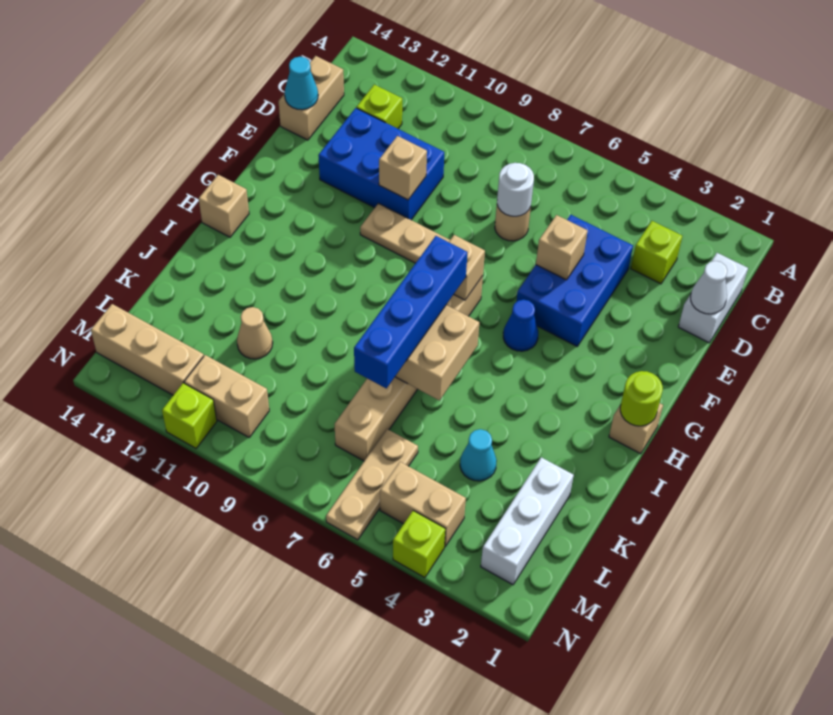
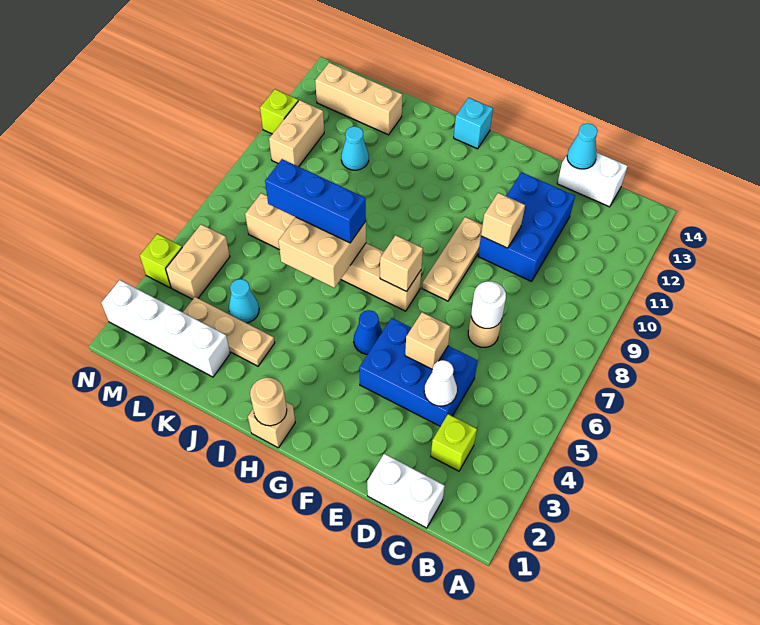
lime 1x1 brick [356,85,402,129] -> none
tan 1x2 brick [279,56,344,140] -> white 1x2 brick [557,152,627,207]
white 1x1 cone [691,261,727,314] -> white 1x1 cone moved to [424,360,457,406]
lime 1x1 round brick [620,371,663,426] -> tan 1x1 round brick [250,378,287,426]
blue 1x4 brick [354,236,468,388] -> blue 1x3 brick [265,159,366,243]
tan 1x1 brick [199,175,249,237] -> cyan 1x1 brick [454,98,493,149]
white 1x3 brick [481,457,574,585] -> white 1x4 brick [101,280,230,377]
tan 1x1 cone [237,307,273,359] -> cyan 1x1 cone [341,126,369,170]
tan 1x3 plate [326,429,418,540] -> tan 1x3 plate moved to [183,297,275,366]
tan 1x3 brick [91,304,204,395] -> tan 1x3 brick turned to [315,62,403,135]

